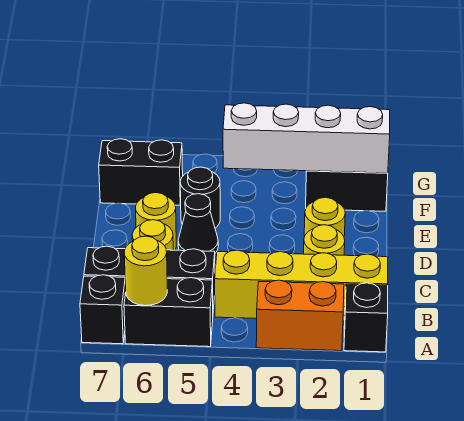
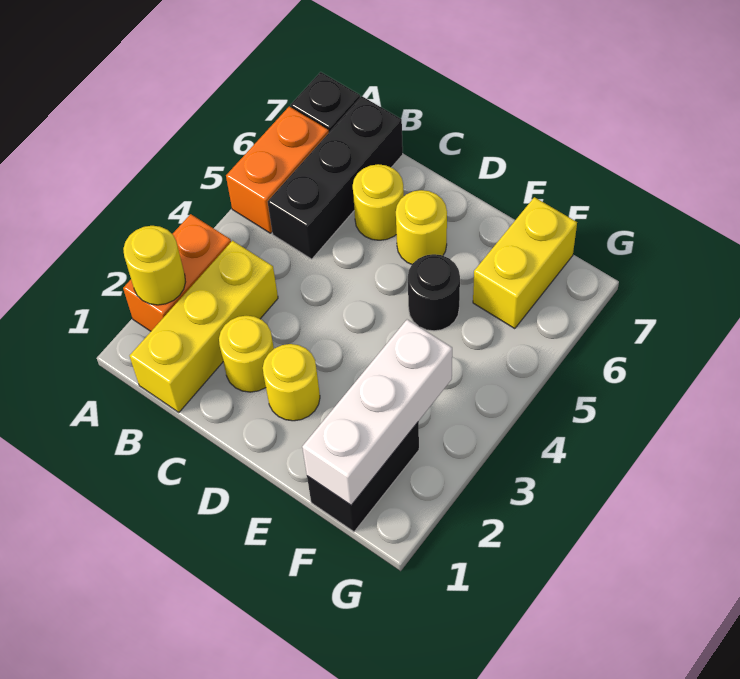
black 1x1 brick [344,283,388,352] -> none
black 1x2 brick [124,278,213,347] -> orange 1x2 brick [226,106,329,233]
yellow 1x1 round brick [124,236,167,306] -> yellow 1x1 round brick moved to [123,226,185,305]
yellow 1x4 brick [215,250,388,321] -> yellow 1x3 brick [130,241,278,412]
black 1x1 cone [178,194,218,253] -> none
white 1x4 brick [223,103,390,173] -> white 1x3 brick [302,320,452,505]
black 1x2 brick [99,139,183,205] -> yellow 1x2 brick [473,197,577,329]

